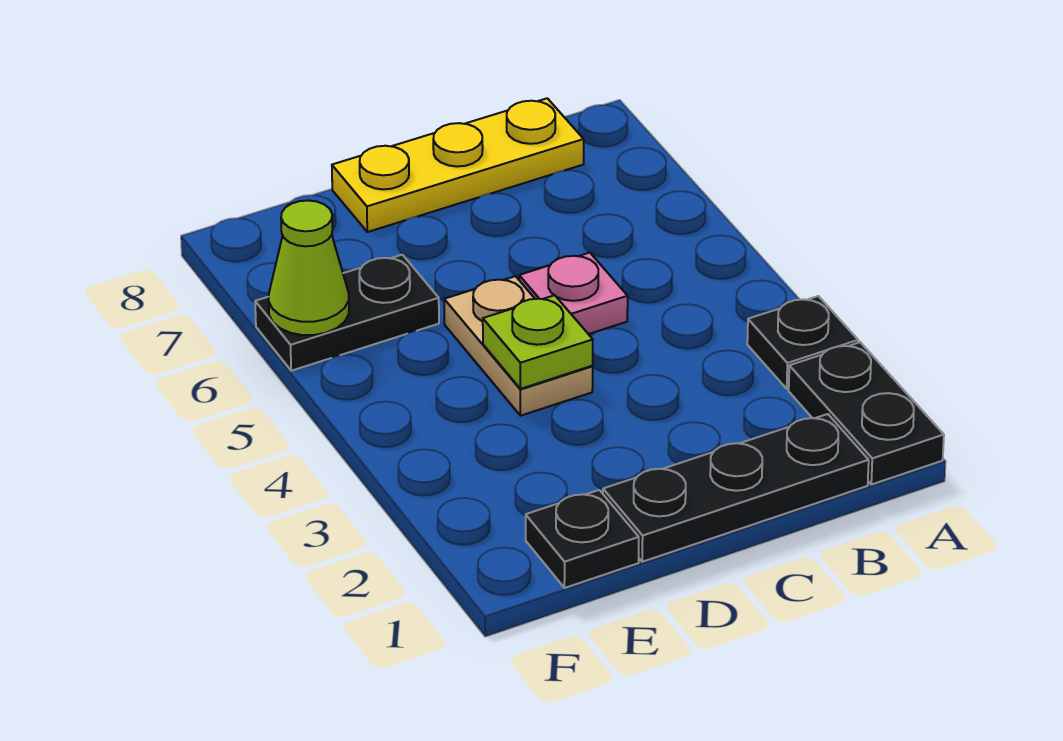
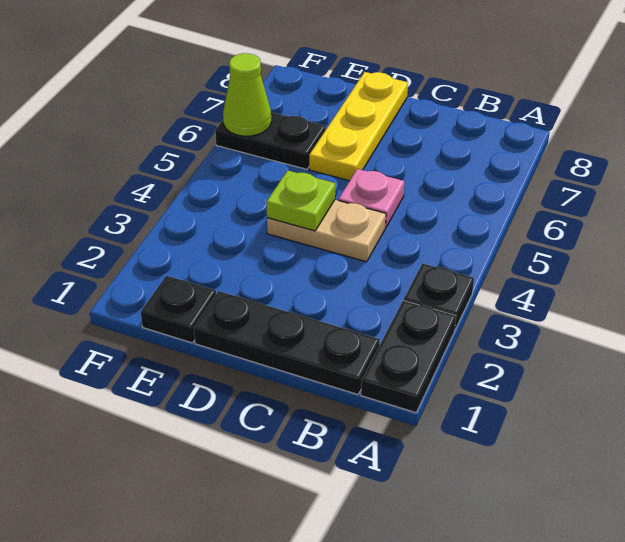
yellow 1x3 plate [332,98,584,232] -> yellow 1x3 plate turned to [309,72,408,181]
tan 1x2 plate [444,276,593,416] -> tan 1x2 plate turned to [267,200,386,262]

